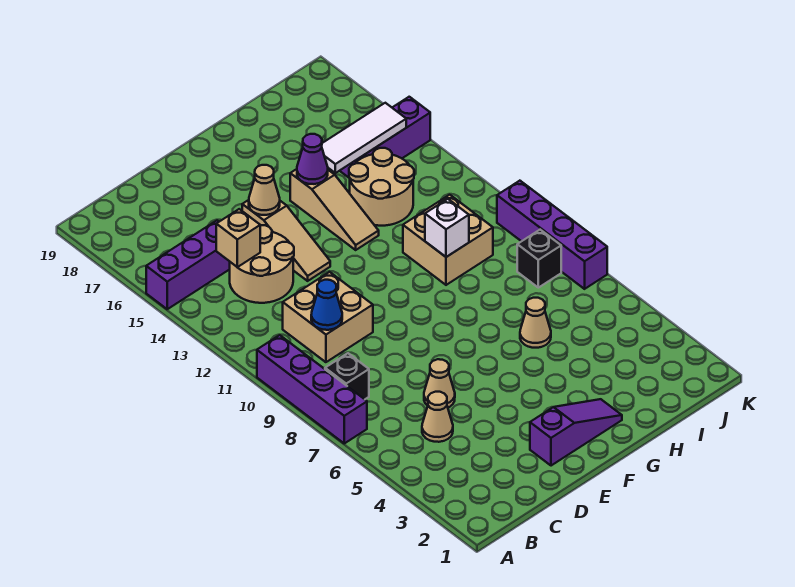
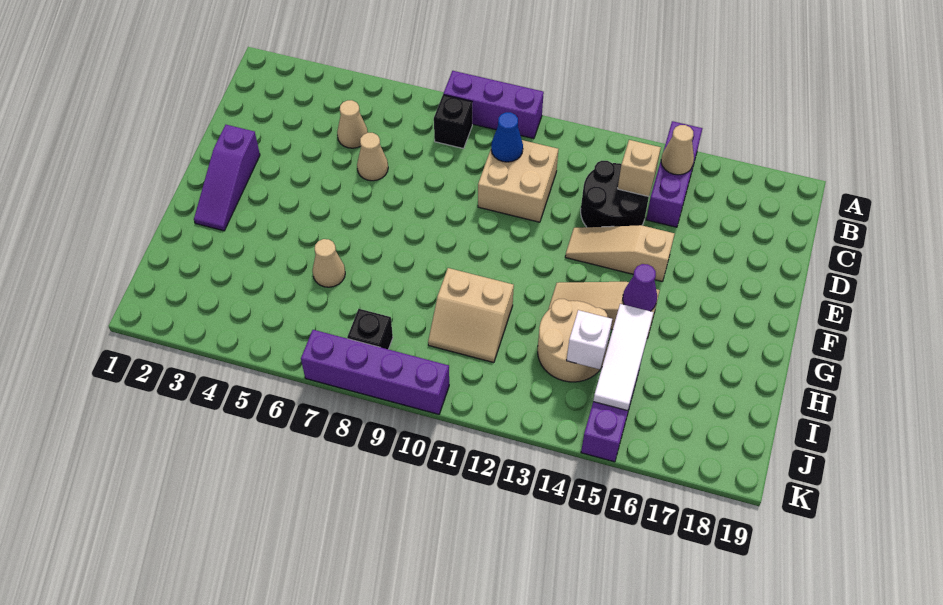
purple 1x4 brick [257,335,367,443] -> purple 1x3 brick [443,71,544,139]
tan 2x2 round brick [230,225,294,303] -> black 2x2 round brick [581,161,649,227]
tan 1x1 cone [249,165,280,215] -> tan 1x1 cone moved to [661,125,694,175]
tan 2x2 brick [403,195,493,285] -> tan 2x2 slope [428,268,514,363]
white 1x1 brick [425,199,469,257] -> white 1x1 brick moved to [567,310,612,369]

